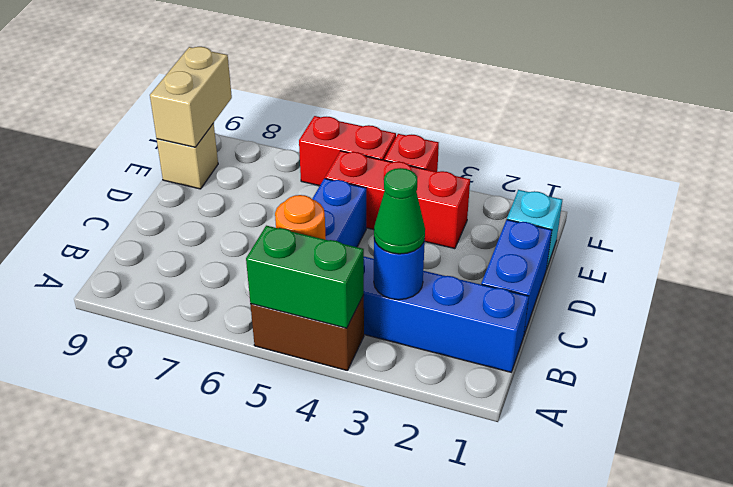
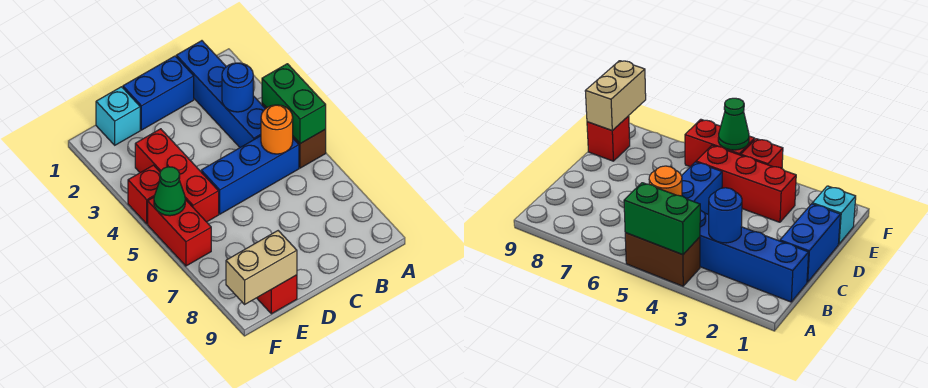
green 1x1 cone [374,168,425,254] -> green 1x1 cone moved to [154,167,185,216]
tan 1x1 brick [157,123,218,189] -> red 1x1 brick [257,275,297,314]

